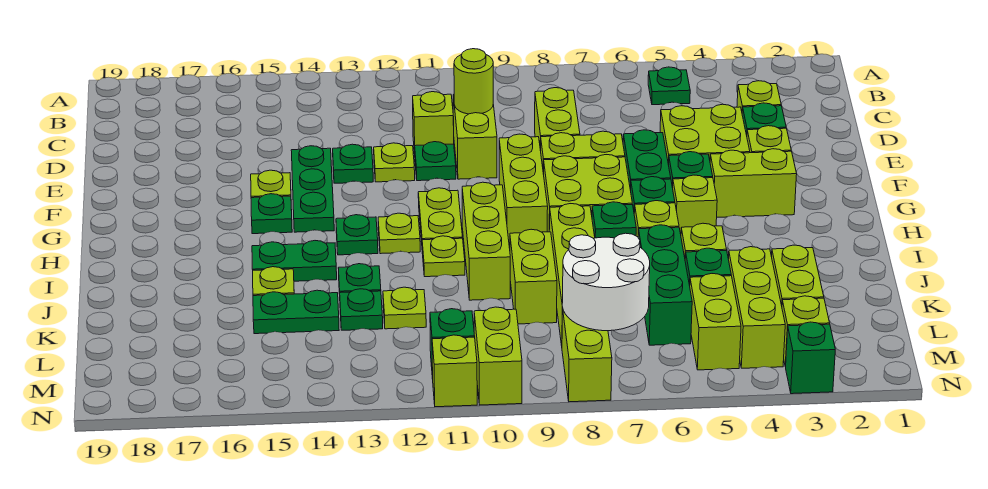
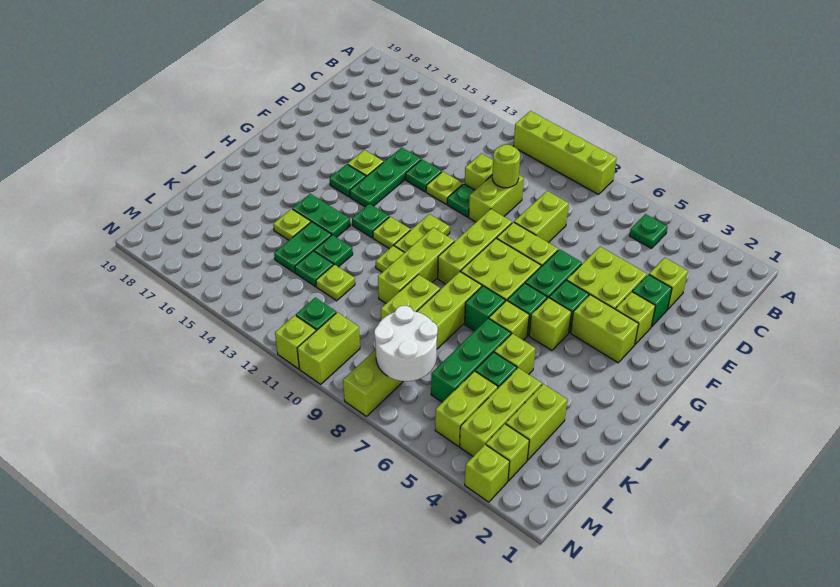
none -> lime 1x4 brick [513,111,617,194]
green 1x2 plate [253,290,339,334] -> green 1x2 plate turned to [274,222,331,273]
green 1x1 brick [786,322,835,394] -> lime 1x1 brick [465,445,510,502]

